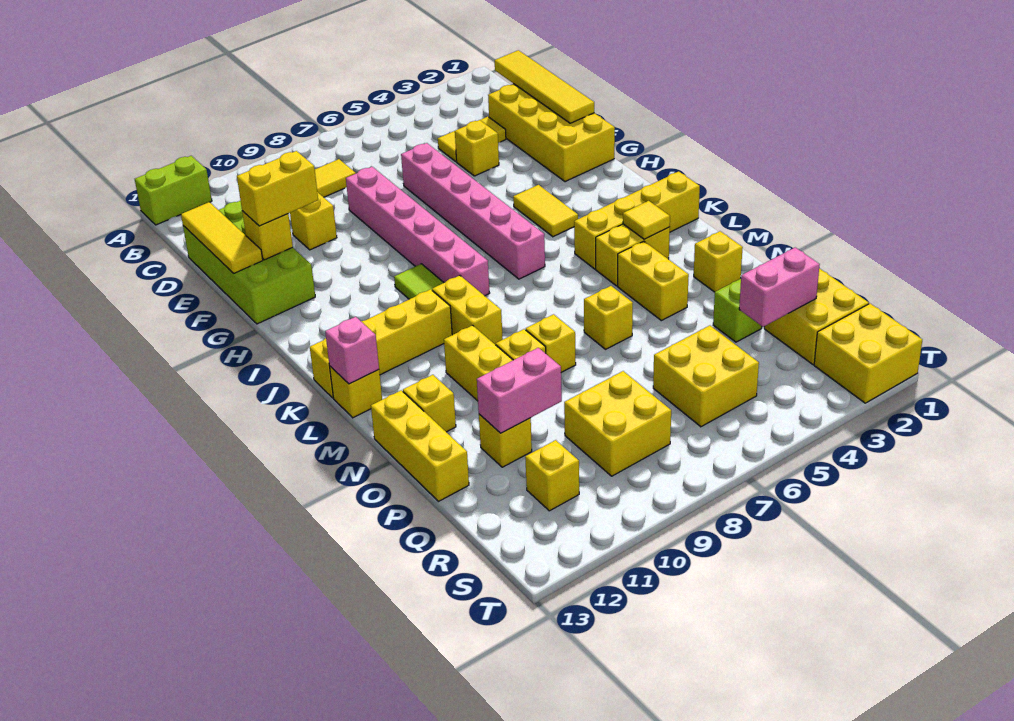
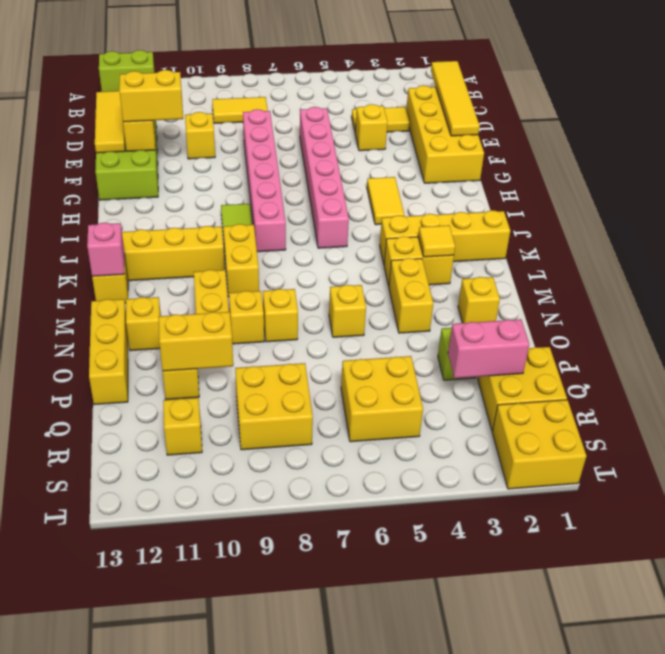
pink 1x2 brick [477,348,562,433] -> yellow 1x2 brick [159,312,233,371]

